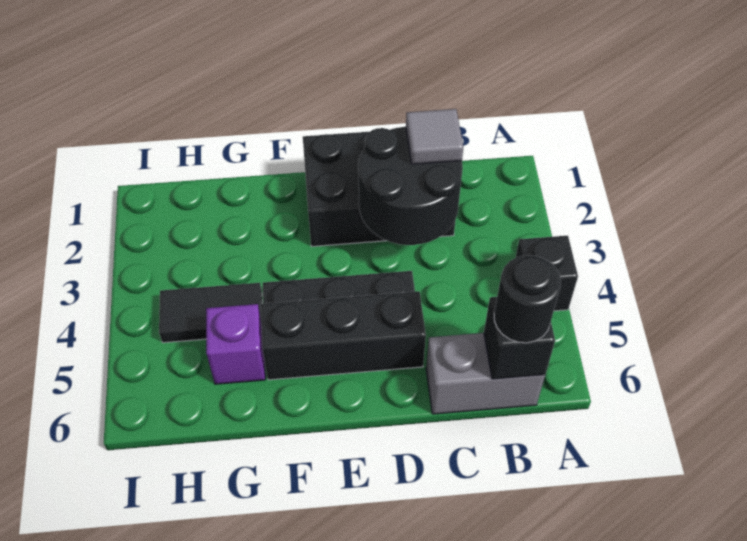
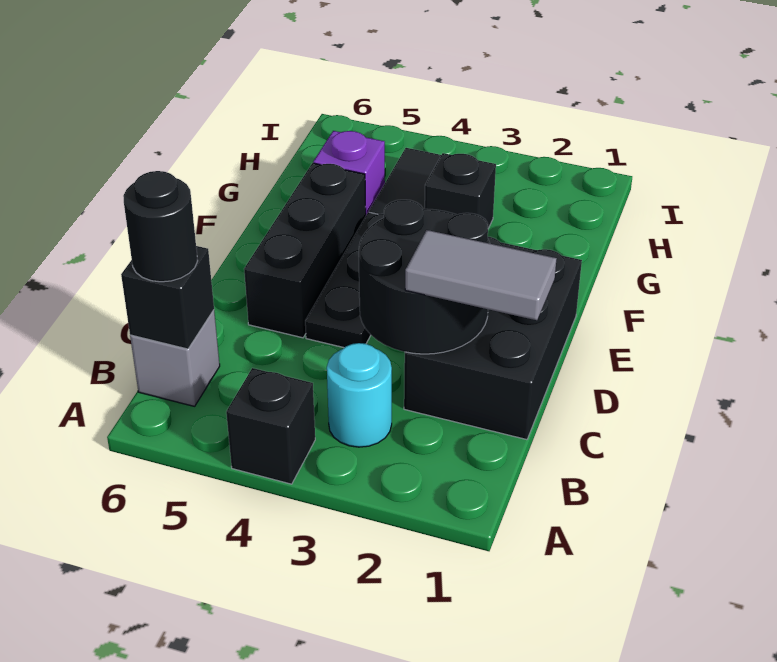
none -> cyan 1x1 round brick [327,343,392,447]
grey 1x2 brick [426,333,545,414] -> grey 1x1 brick [130,310,220,406]
grey 1x1 tile [406,109,463,164] -> grey 1x2 tile [405,230,557,320]
none -> black 1x1 brick [425,153,496,228]

